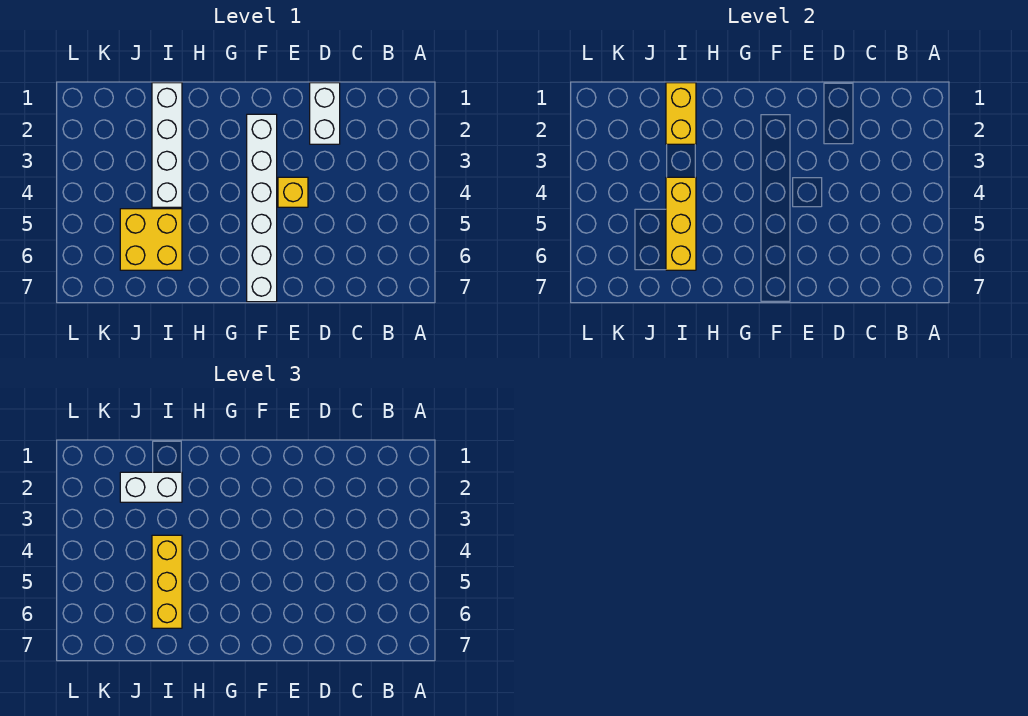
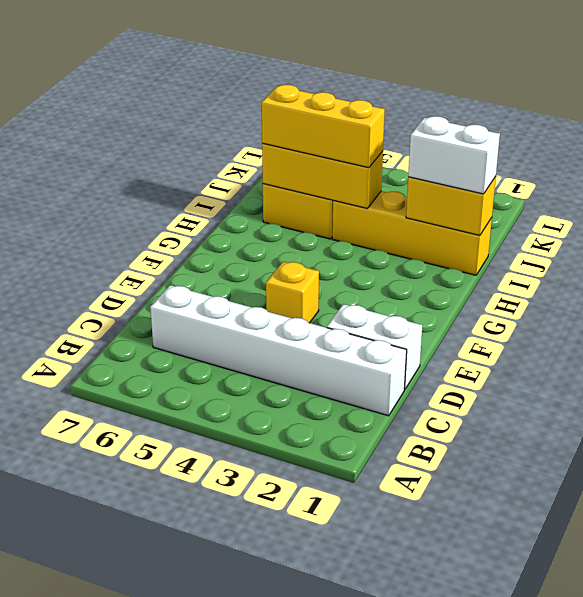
white 1x6 brick [247,114,277,302] -> white 1x6 brick moved to [150,285,407,416]
white 1x4 brick [152,83,182,207] -> yellow 1x4 brick [332,191,492,275]
white 1x2 brick [120,472,182,502] -> white 1x2 brick turned to [408,116,500,194]

